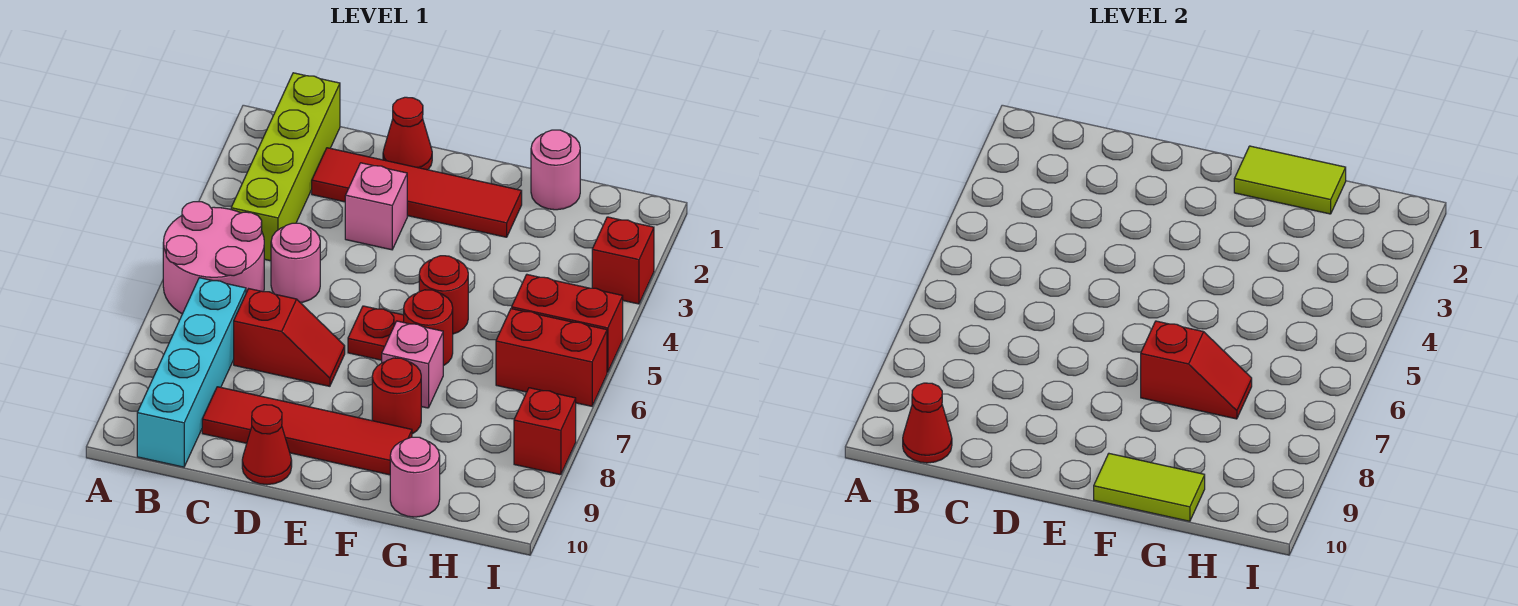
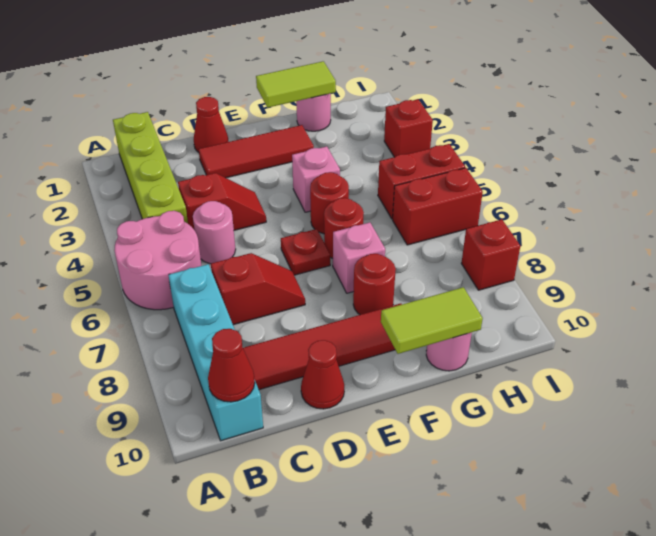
red 1x4 tile [312,148,522,237] -> red 1x3 tile [199,125,314,178]
pink 1x1 brick [345,163,407,250] -> pink 1x1 brick moved to [292,146,340,212]
red 1x2 slope [1141,321,1252,419] -> red 1x2 slope moved to [178,173,266,230]

